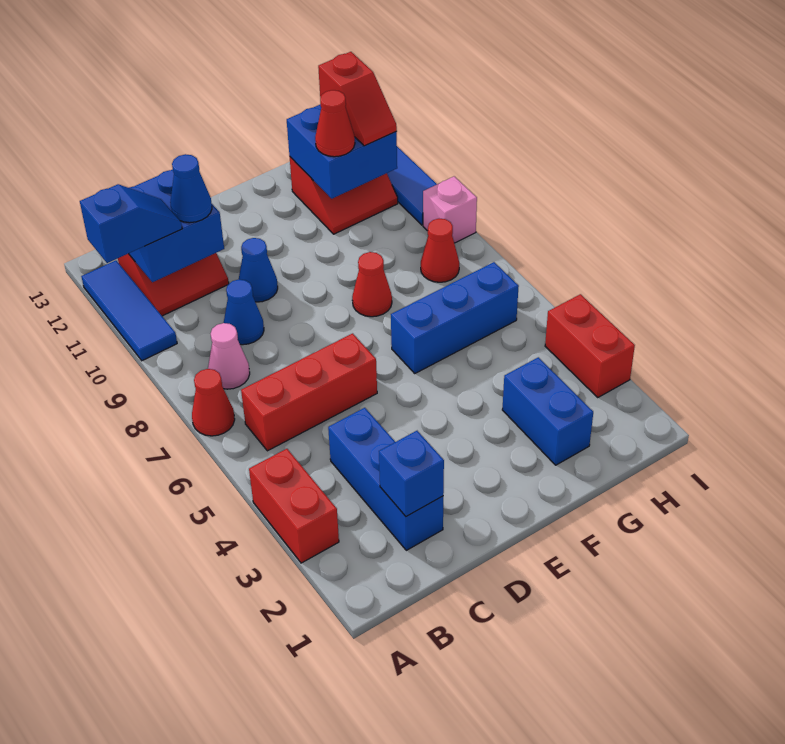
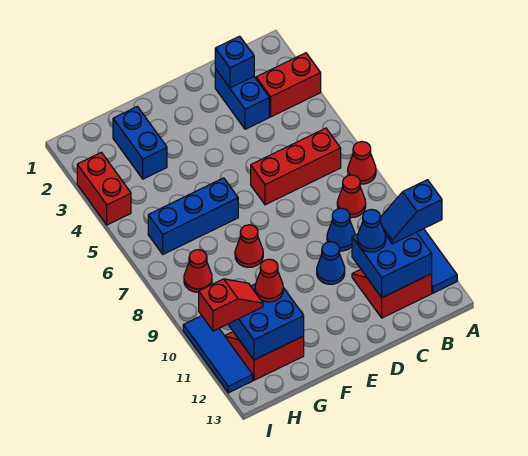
red 1x2 brick [249,449,339,563] -> red 1x2 brick turned to [256,53,321,117]
pink 1x1 cone [208,323,250,389] -> red 1x1 cone [337,175,366,218]
blue 1x3 brick [328,408,443,550] -> blue 1x2 brick [215,69,269,129]
red 1x2 slope [318,52,397,146] -> red 1x2 slope turned to [199,279,263,331]
pink 1x1 brick [423,176,477,243] -> none

